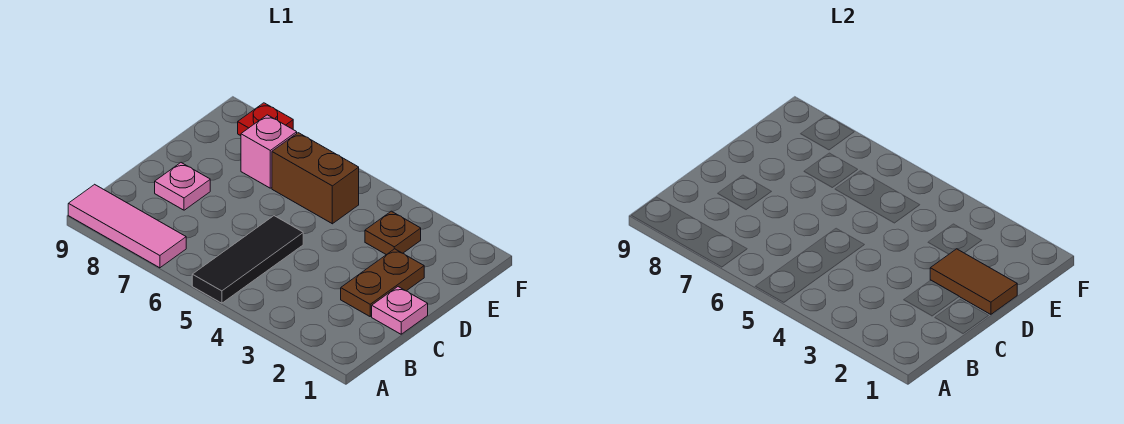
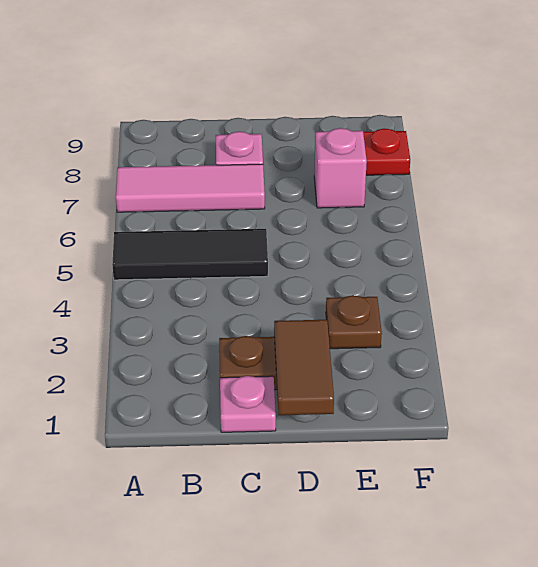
pink 1x3 tile [68,184,186,268] -> pink 1x3 tile turned to [116,164,265,212]
brown 1x2 brick [272,133,359,224] -> none

